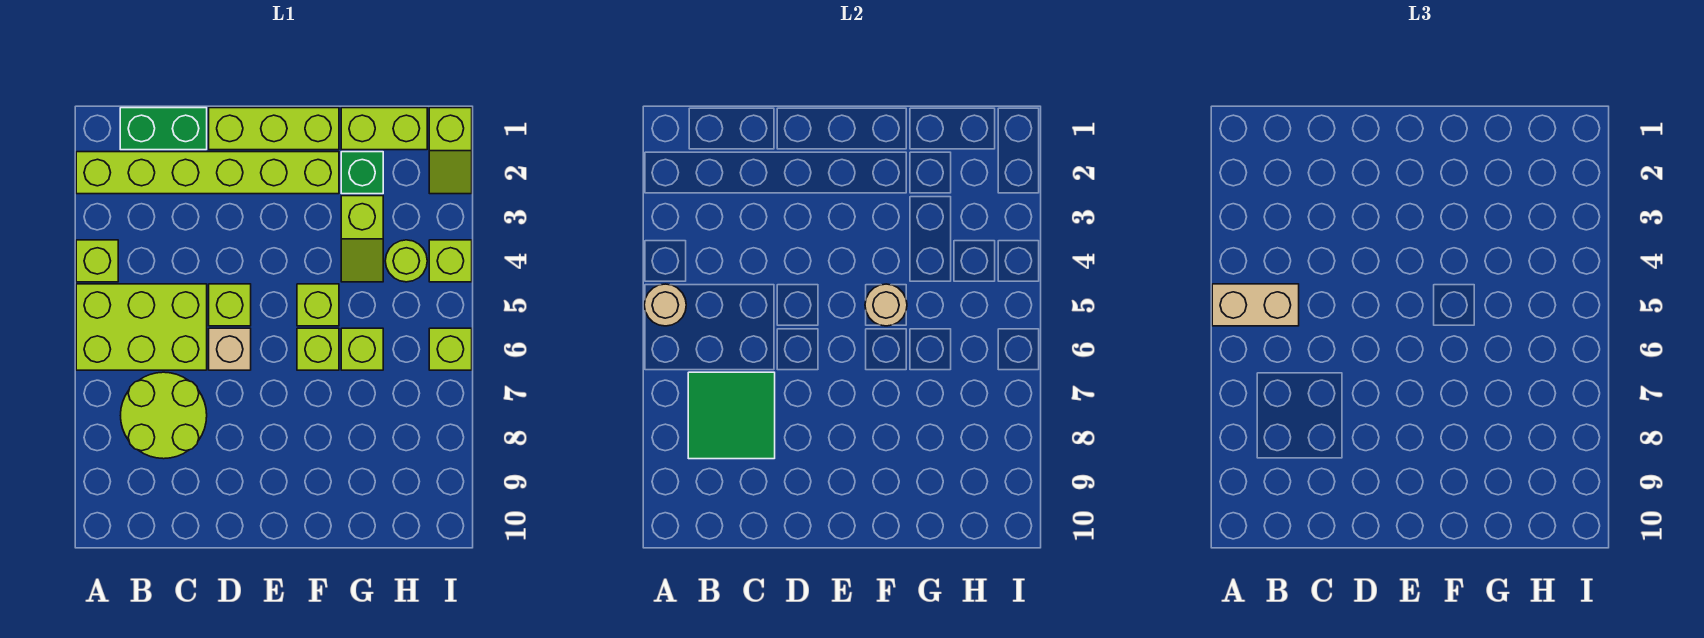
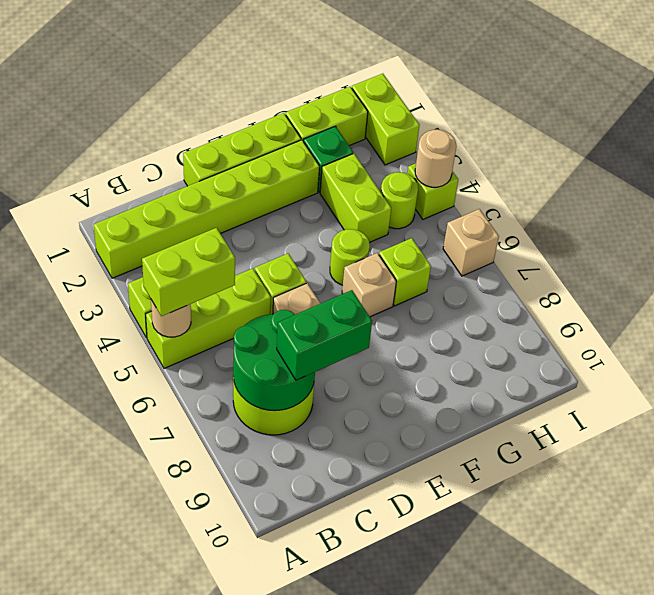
lime 2x3 brick [76,284,207,370] -> lime 1x3 brick [146,268,271,368]
tan 1x2 brick [1212,284,1299,326] -> lime 1x2 brick [142,228,235,316]
green 1x2 brick [120,108,207,150] -> green 1x2 brick moved to [277,290,372,380]
green 2x2 tile [688,372,775,459] -> green 2x2 round brick [233,310,315,411]
lime 1x1 brick [297,284,339,326] -> lime 1x1 round brick [330,229,370,285]
tan 1x1 round brick [865,284,907,326] -> tan 1x1 round brick moved to [415,130,456,187]
lime 1x1 brick [297,328,339,370] -> tan 1x1 brick [342,253,396,317]
lime 1x2 slope [341,196,383,282] -> lime 1x2 brick [320,154,391,243]
lime 1x2 slope [429,108,472,194] -> lime 1x2 brick [352,74,420,165]
lime 1x1 brick [429,328,472,370] -> tan 1x1 brick [443,209,499,276]

